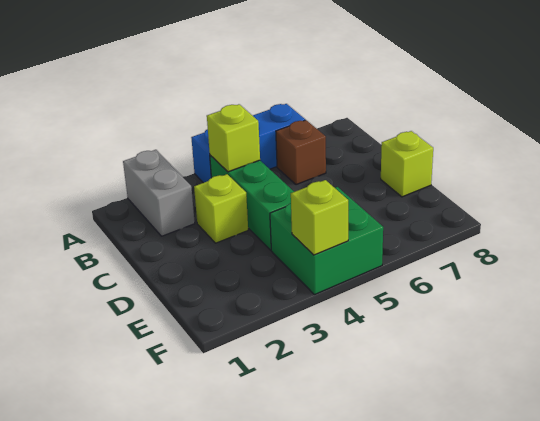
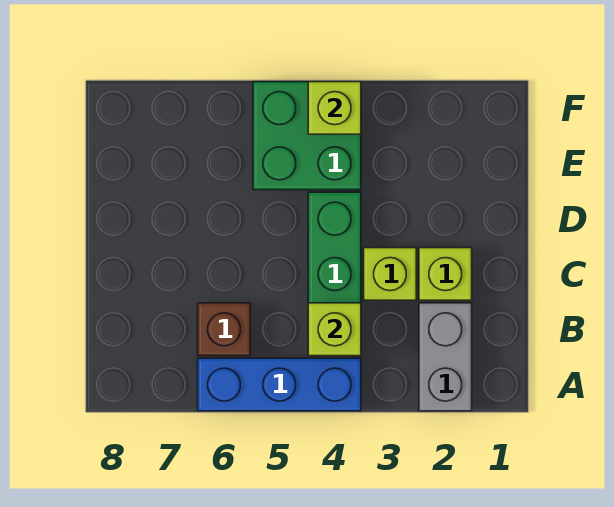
lime 1x1 brick [381,131,433,197] -> lime 1x1 brick moved to [419,248,472,300]

